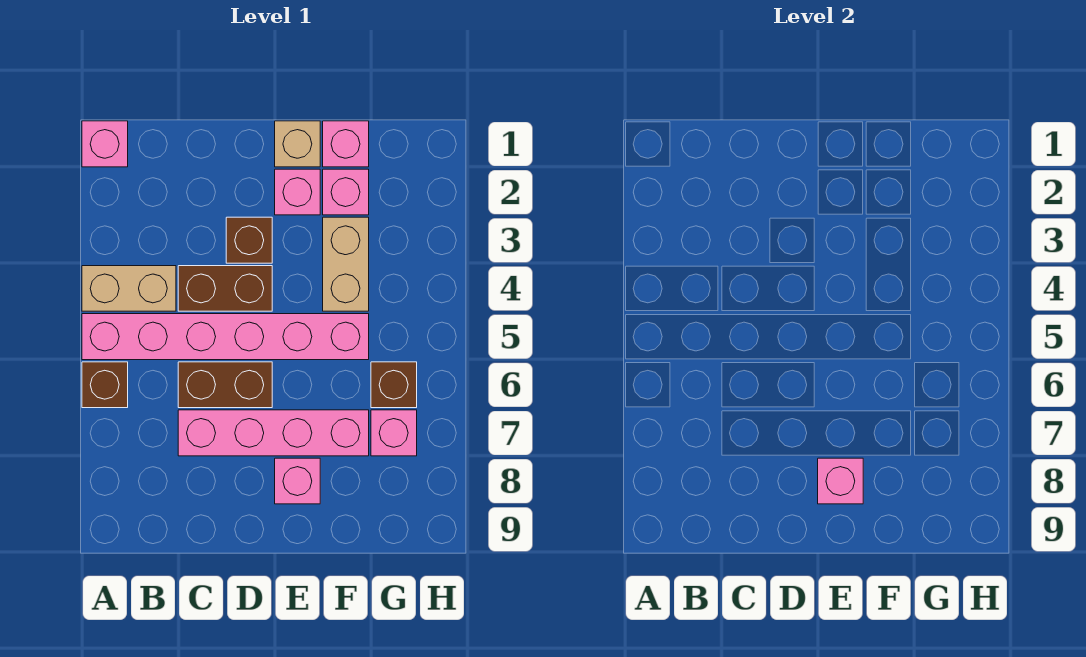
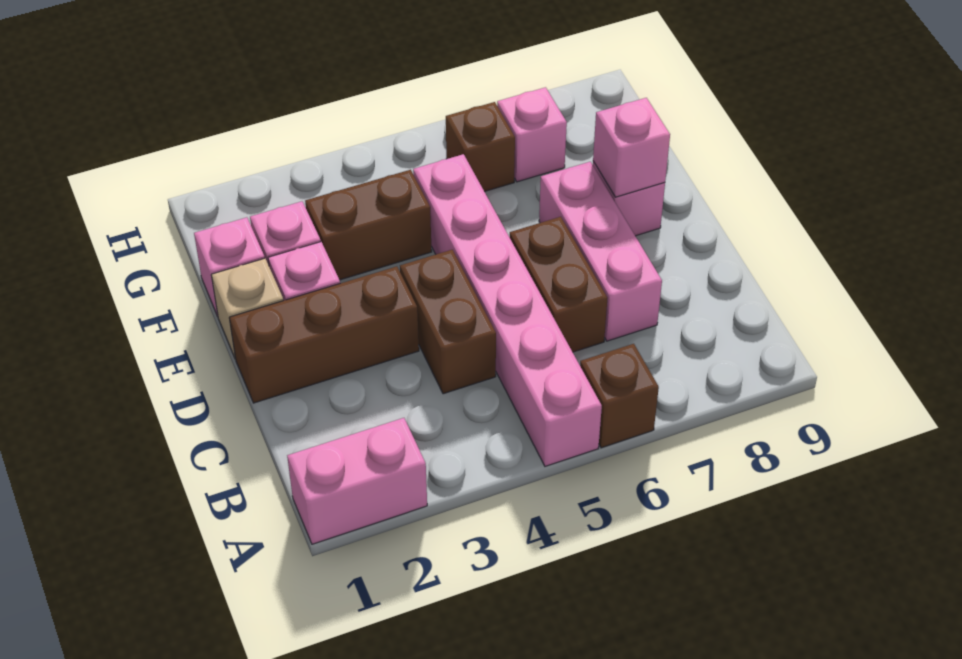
pink 1x1 brick [82,121,128,167] -> pink 1x2 brick [287,418,427,544]
tan 1x2 brick [82,266,176,311] -> none
pink 1x4 brick [178,410,369,456] -> pink 1x3 brick [539,162,662,341]
brown 1x1 brick [226,217,272,263] -> brown 1x3 brick [229,266,419,403]
tan 1x2 brick [323,217,369,311] -> brown 1x2 brick [305,170,432,280]

